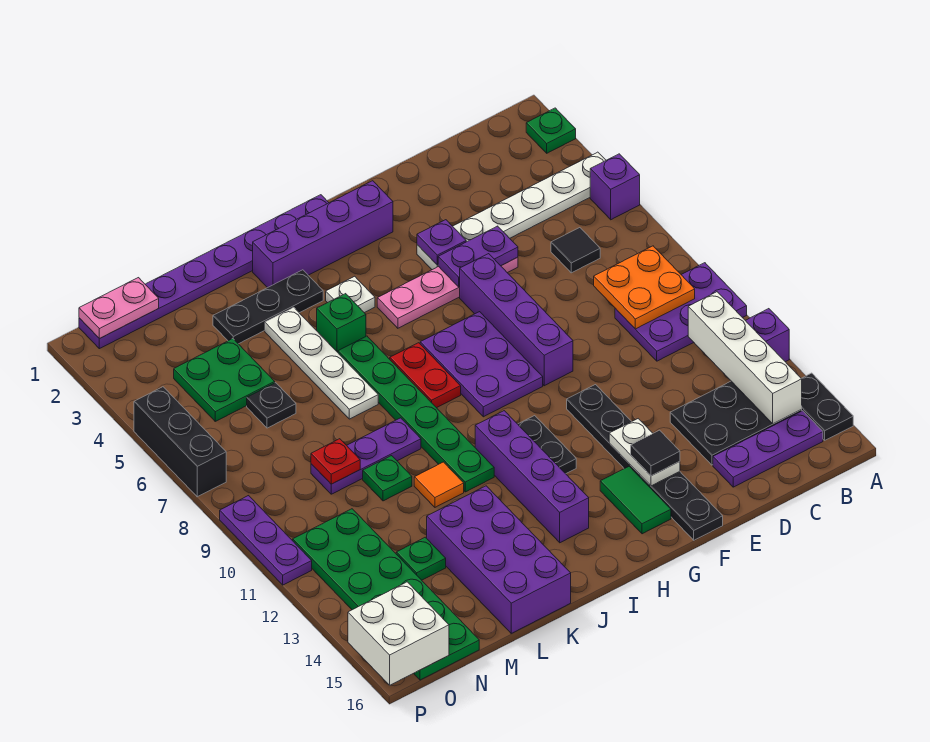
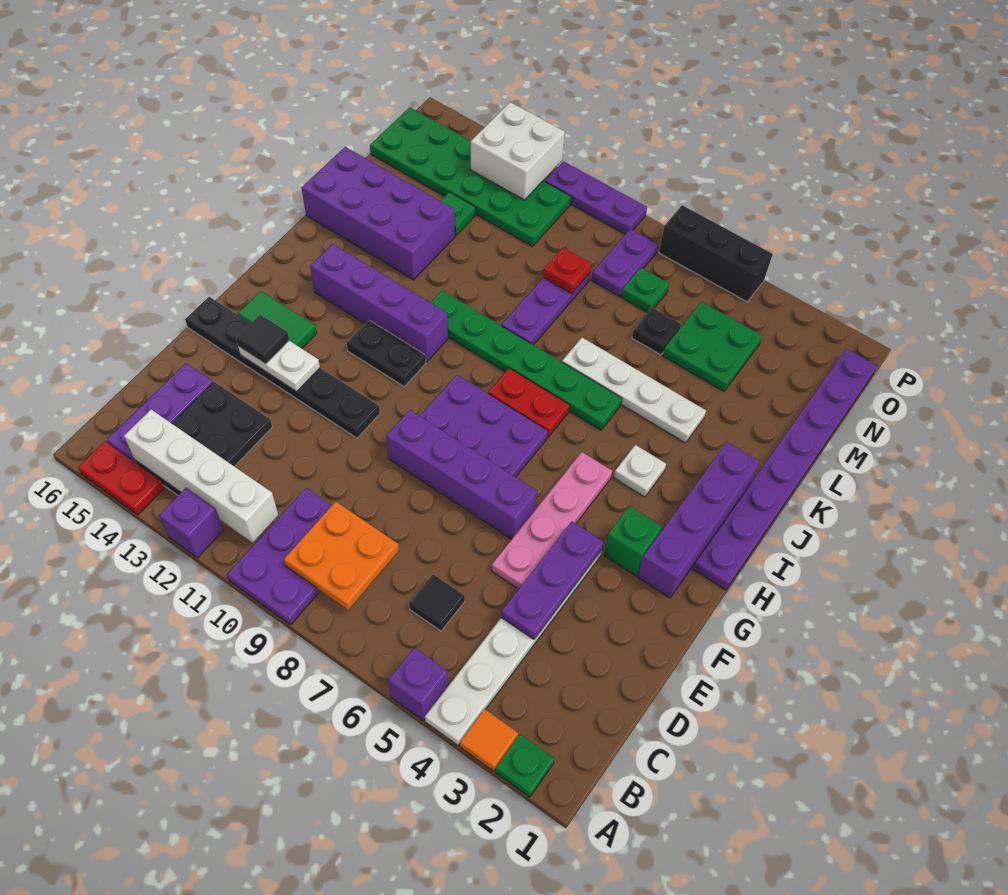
black 1x2 plate [801,373,853,440] -> red 1x2 plate [78,442,164,515]
purple 1x2 plate [438,226,518,287] -> purple 1x2 plate moved to [592,229,658,296]
purple 1x1 plate [417,220,466,265] -> purple 1x3 plate [501,521,604,639]
black 1x3 plate [213,270,323,344] -> none
green 1x1 brick [317,294,366,352] -> green 1x1 brick moved to [604,506,662,576]
orange 1x1 tile [414,462,464,507] -> orange 1x1 tile moved to [460,709,518,771]
green 1x1 plate [363,456,412,501] -> green 1x1 plate moved to [621,268,669,313]
pink 1x2 plate [79,278,159,339] -> none
white 2x2 brick [348,582,449,685] -> white 2x2 brick moved to [471,102,565,200]

